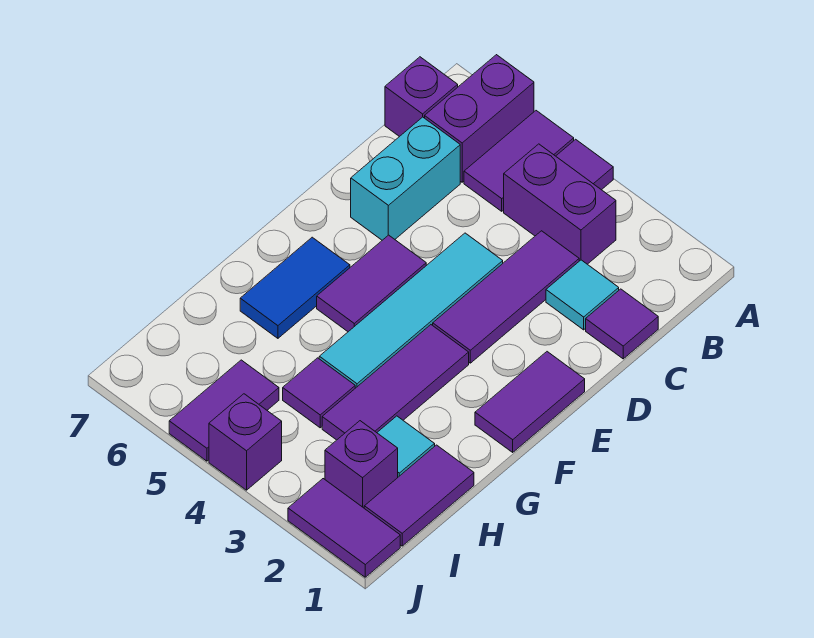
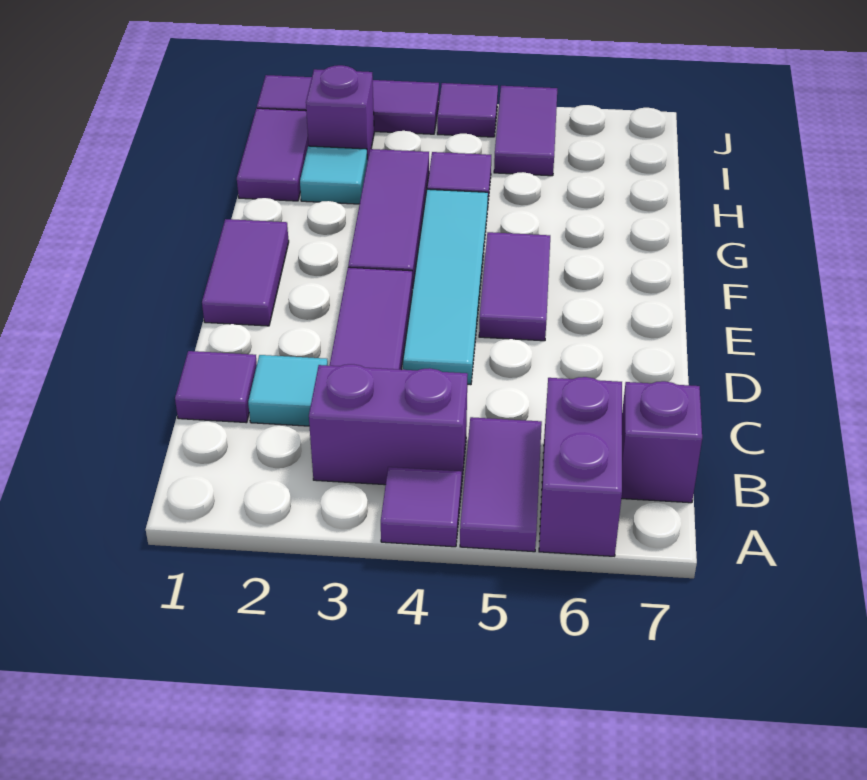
cyan 1x2 brick [351,117,460,240] -> none
blue 1x2 tile [240,237,350,338] -> none
purple 1x2 tile [288,479,400,577] -> purple 1x3 tile [257,75,439,134]
purple 1x1 brick [209,394,282,490] -> purple 1x1 tile [437,83,498,137]

